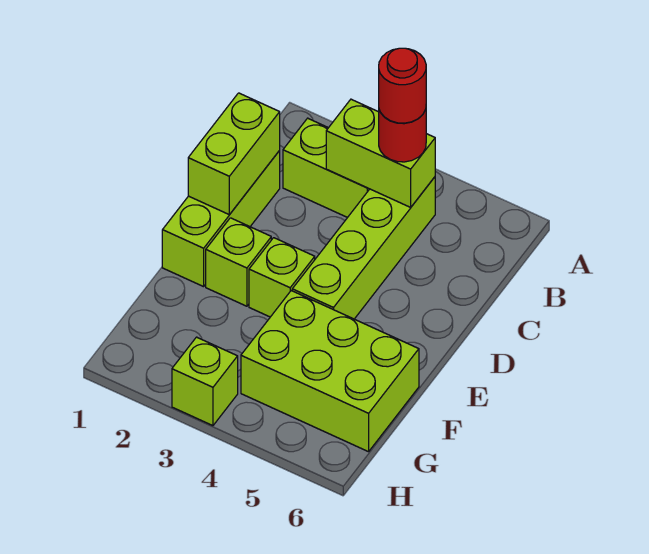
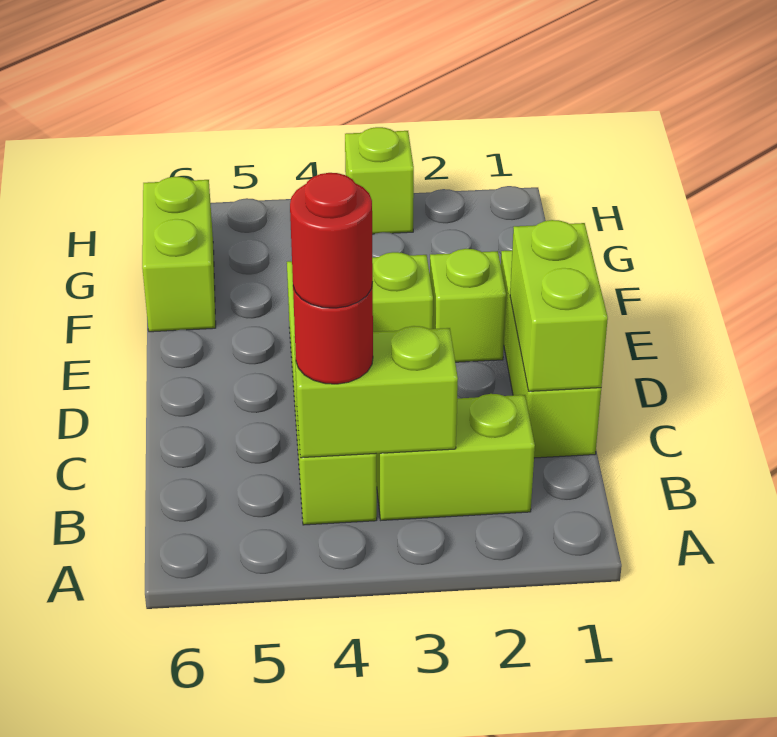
lime 2x3 brick [241,291,419,452] -> lime 1x2 brick [142,177,216,332]

